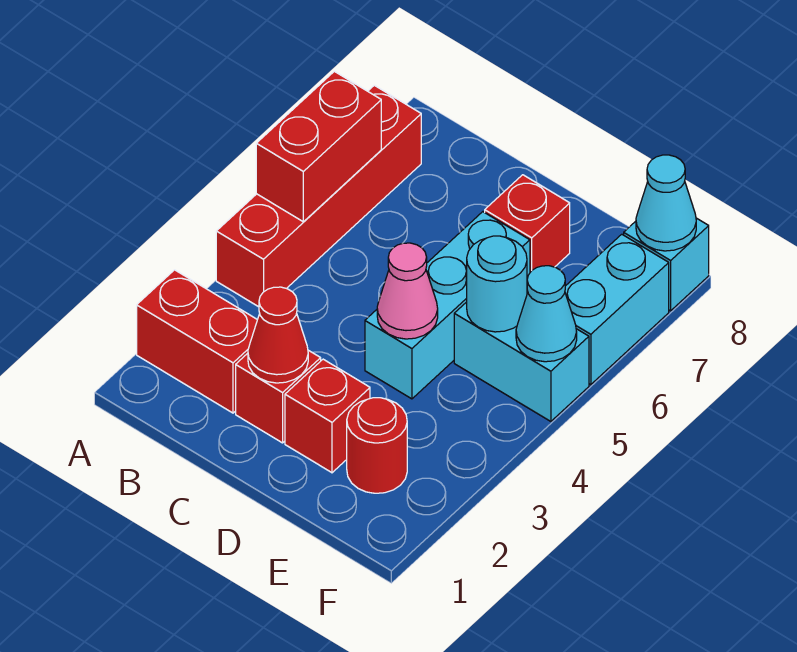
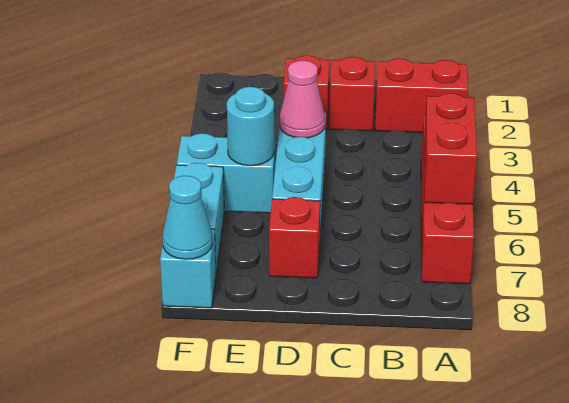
red 1x1 cone [248,287,308,383] -> none
red 1x1 round brick [347,398,407,493] -> none
cyan 1x1 cone [516,266,577,362] -> none

